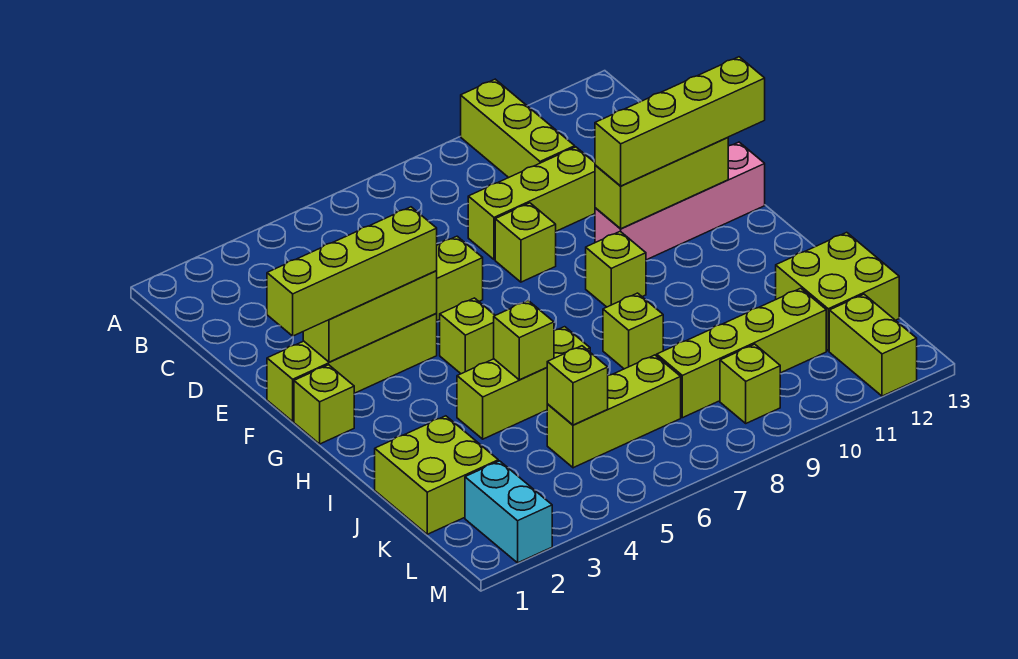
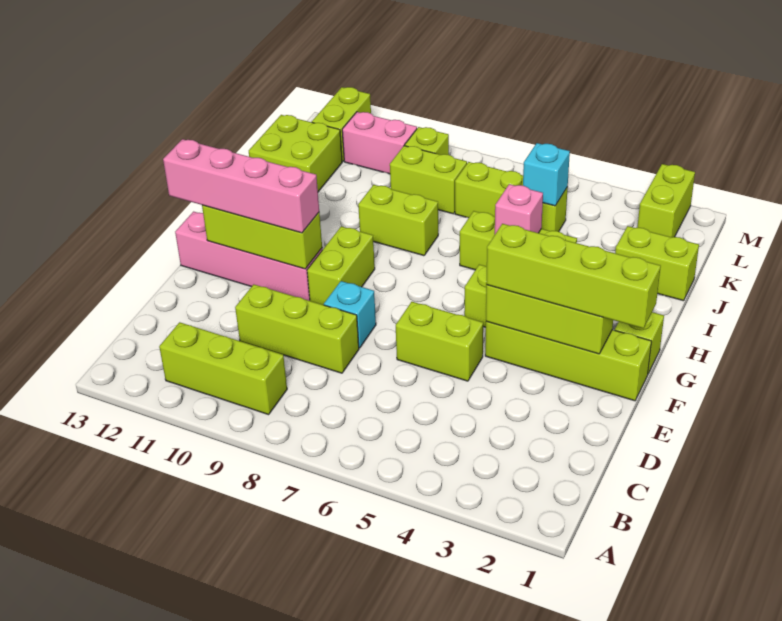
lime 1x3 brick [461,79,575,178] -> lime 1x3 brick turned to [159,322,287,415]
lime 1x1 brick [495,203,556,282] -> cyan 1x1 brick [324,281,376,348]
lime 1x4 brick [595,57,765,186] -> pink 1x4 brick [163,139,319,233]
lime 1x1 brick [586,231,646,307] -> lime 1x2 brick [307,226,375,305]
lime 1x1 brick [494,301,554,380] -> pink 1x1 brick [495,184,543,234]
lime 1x1 brick [603,293,663,369] -> lime 1x2 brick [358,185,438,256]
lime 2x2 brick [375,416,498,534] -> lime 1x2 brick [615,226,699,301]
lime 1x1 brick [547,346,608,425] -> cyan 1x1 brick [523,143,570,206]
lime 1x4 brick [657,288,826,418] -> lime 1x2 brick [390,146,467,214]
cyan 1x2 brick [465,461,552,563] -> lime 1x2 brick [637,164,695,237]
none -> pink 1x2 brick [342,112,417,174]

